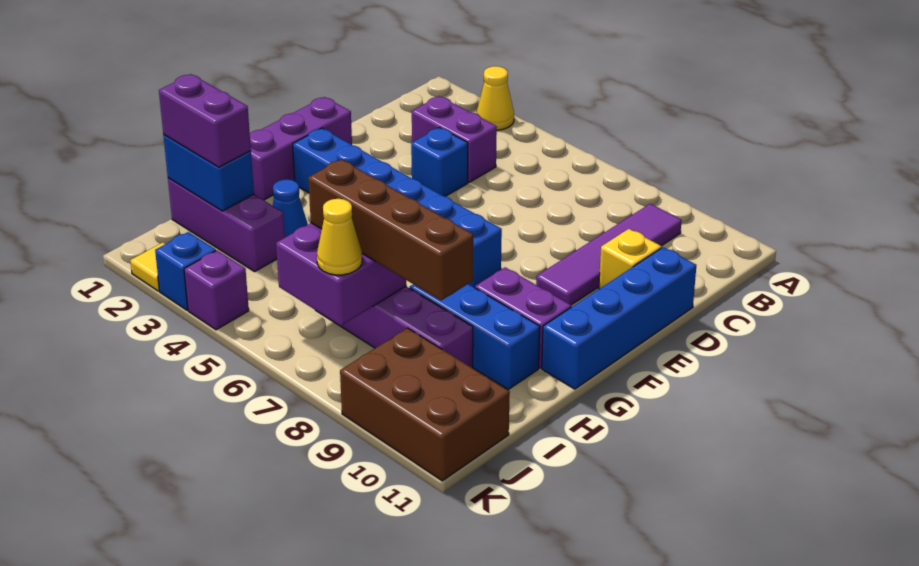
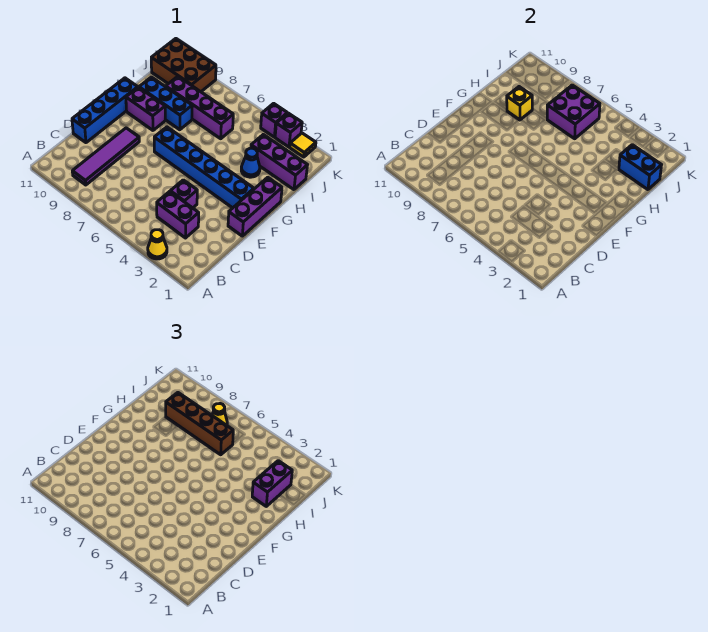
blue 1x1 brick [411,127,468,196] -> purple 1x1 brick [170,180,197,208]
yellow 1x1 brick [599,229,661,289] -> yellow 1x1 brick moved to [507,87,532,120]
purple 1x2 brick [159,74,251,167] -> purple 1x2 brick turned to [252,461,292,506]
blue 1x1 brick [155,232,216,310] -> purple 1x1 brick [275,113,302,147]

